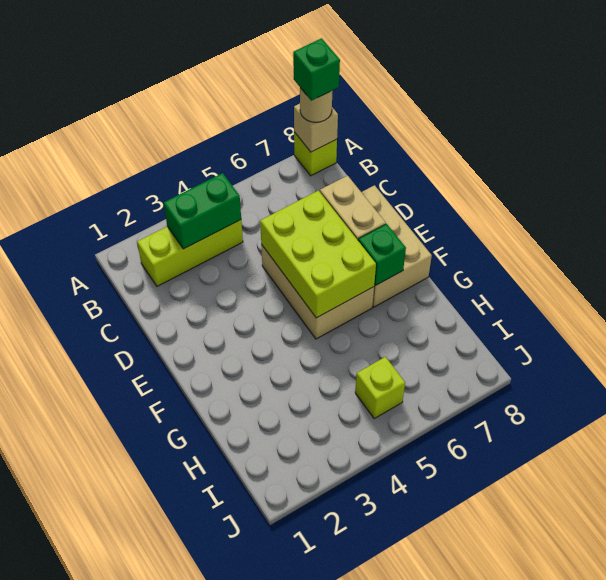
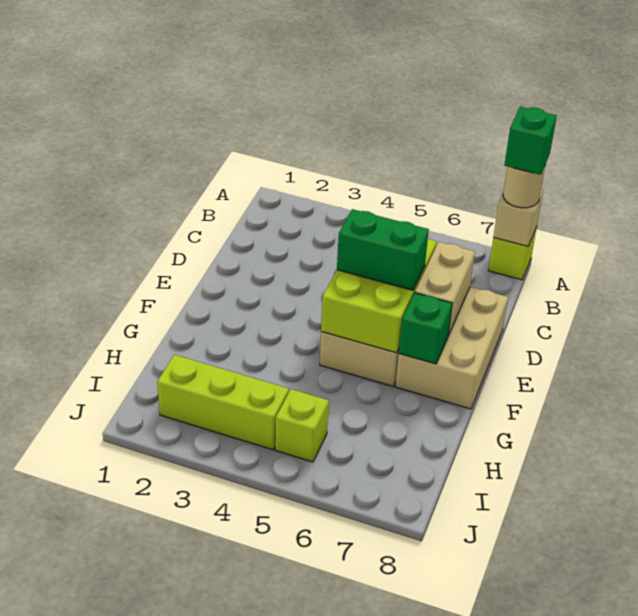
lime 1x3 brick [137,220,243,286] -> lime 1x3 brick moved to [157,355,289,450]
green 1x2 brick [164,173,241,249] -> green 1x2 brick moved to [337,209,429,290]

